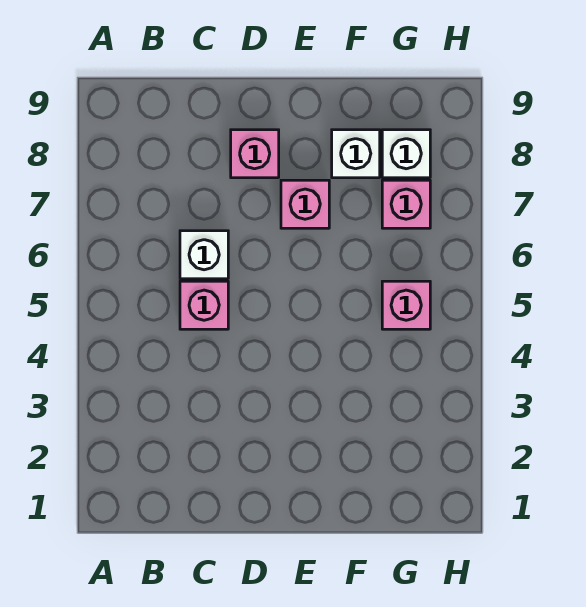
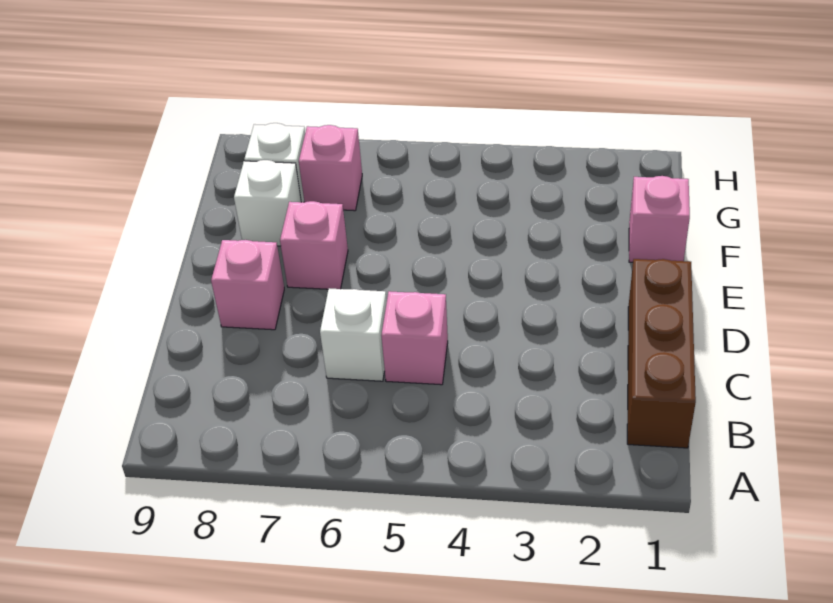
none -> brown 1x3 brick [627,259,696,448]
pink 1x1 brick [382,281,430,329] -> pink 1x1 brick moved to [629,176,690,262]

